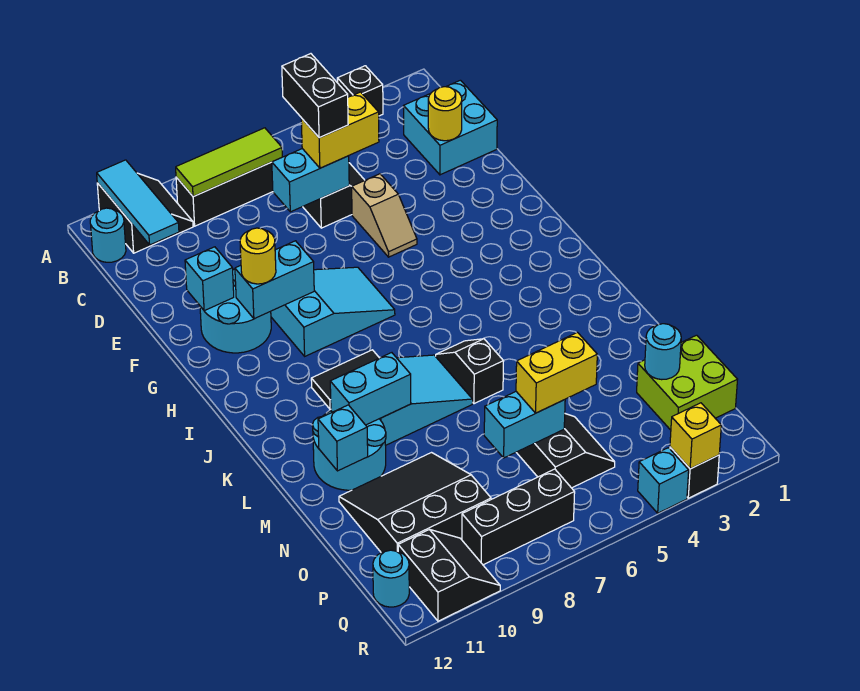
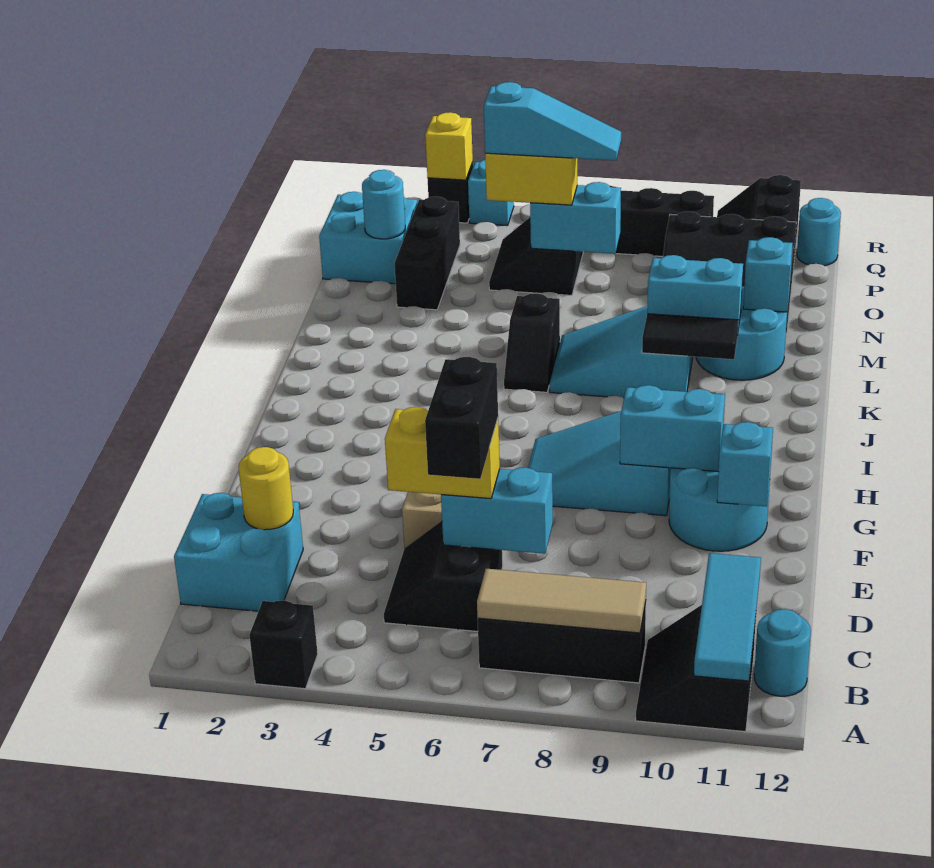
lime 1x3 tile [176,128,282,197] -> tan 1x3 tile [477,569,646,633]
yellow 1x1 round brick [240,228,276,284] -> none
none -> black 1x3 brick [394,197,460,310]
lime 2x2 brick [637,335,738,430] -> cyan 2x2 brick [319,192,417,284]
none -> cyan 1x3 slope [484,82,621,161]

